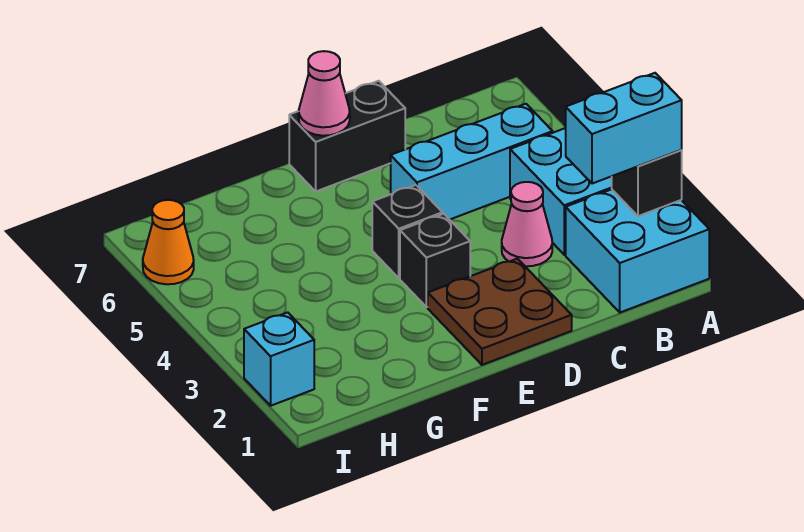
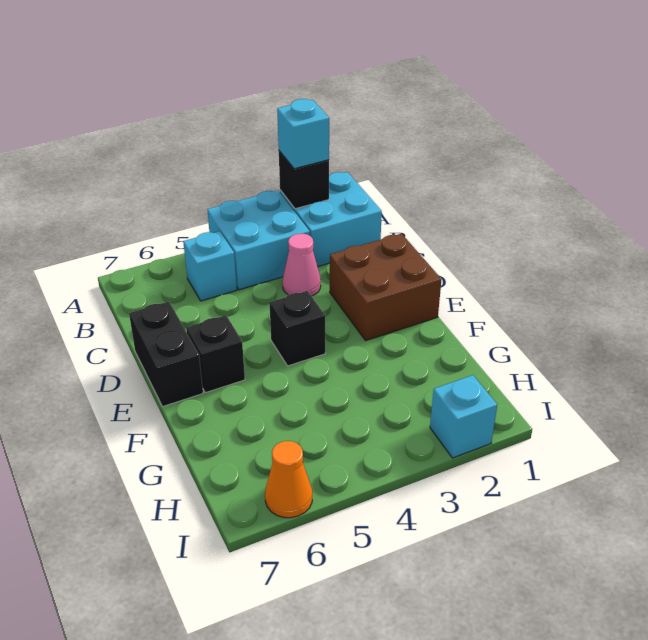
cyan 1x2 brick [566,73,682,184] -> cyan 1x1 brick [277,99,329,169]
cyan 1x3 brick [391,104,553,220] -> cyan 1x1 brick [183,231,237,301]
brown 2x2 plate [428,259,572,365] -> brown 2x2 brick [330,234,442,340]
black 1x1 brick [400,214,470,307] -> black 1x1 brick moved to [186,315,245,393]
pink 1x1 cone [299,51,350,136] -> none

